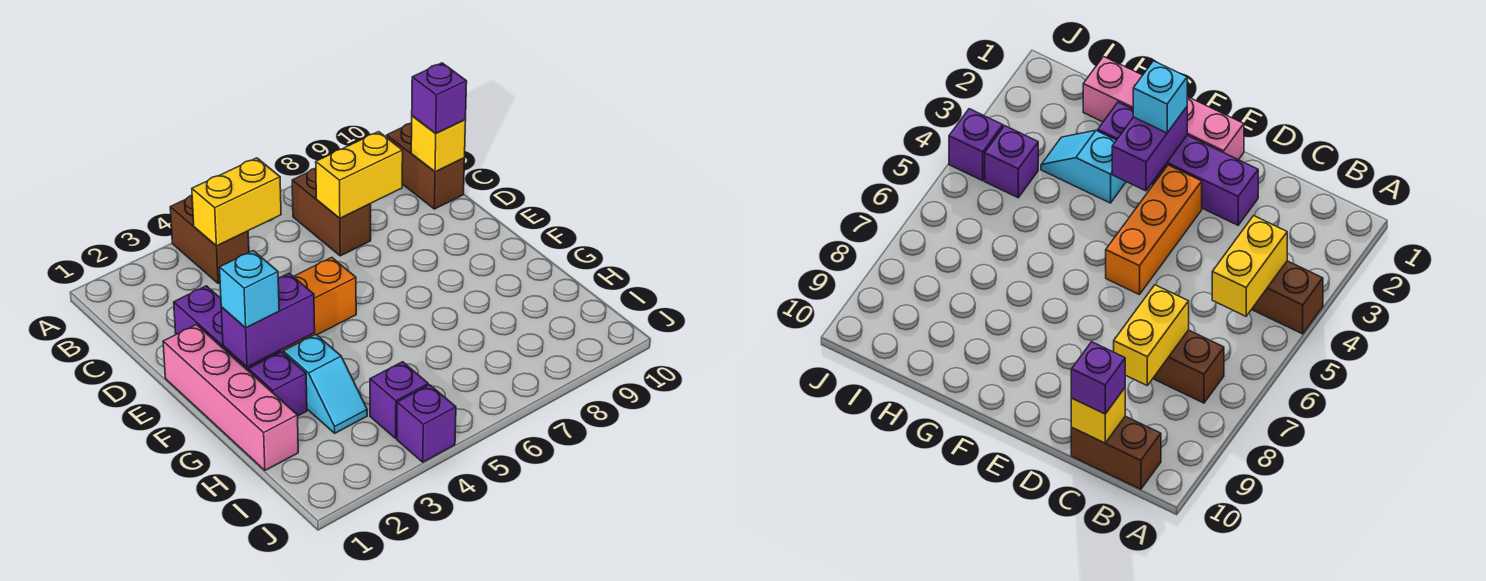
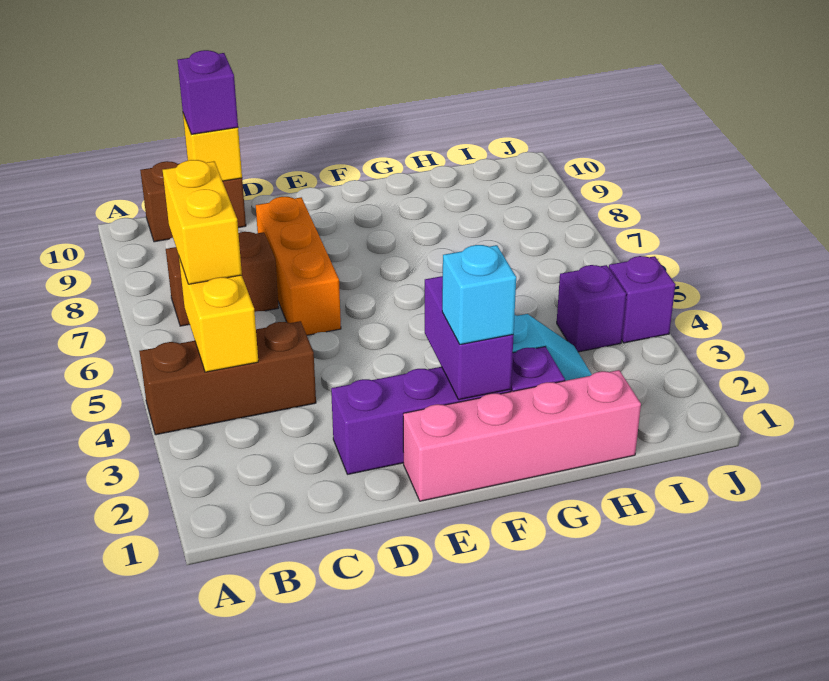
brown 1x2 brick [170,196,249,283] -> brown 1x3 brick [139,321,316,435]
yellow 1x2 brick [316,132,403,218] -> yellow 1x2 brick moved to [163,160,242,284]
orange 1x3 brick [280,257,356,353] -> orange 1x3 brick moved to [256,197,341,335]

